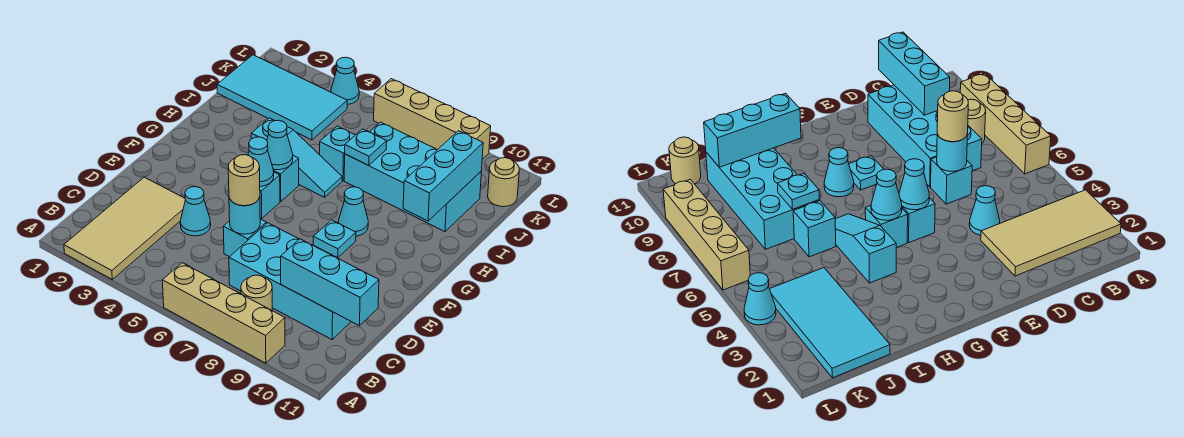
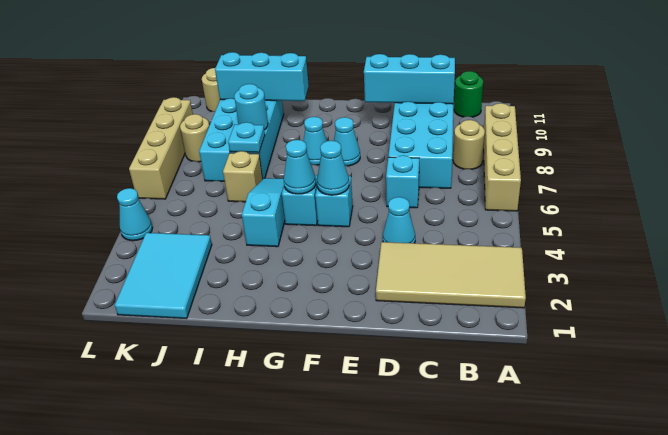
none -> green 1x1 round brick [454,71,483,117]
cyan 1x3 brick [281,239,379,326] -> cyan 1x3 brick turned to [364,54,455,104]
cyan 1x1 round brick [229,197,260,234] -> cyan 1x1 round brick moved to [234,84,268,130]
tan 1x1 round brick [228,155,260,206] -> tan 1x1 round brick moved to [180,114,209,162]
cyan 1x1 plate [313,220,356,258] -> cyan 1x1 cone [334,117,360,166]
cyan 1x1 brick [320,126,355,181] -> tan 1x1 brick [223,151,263,202]
cyan 2x4 tile [217,55,347,140] -> cyan 2x3 tile [115,233,212,319]

